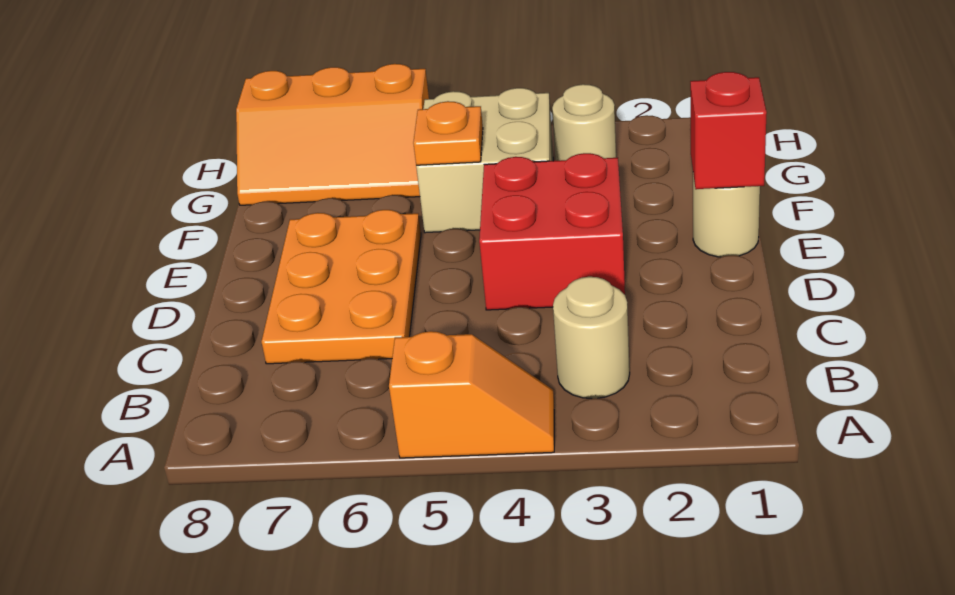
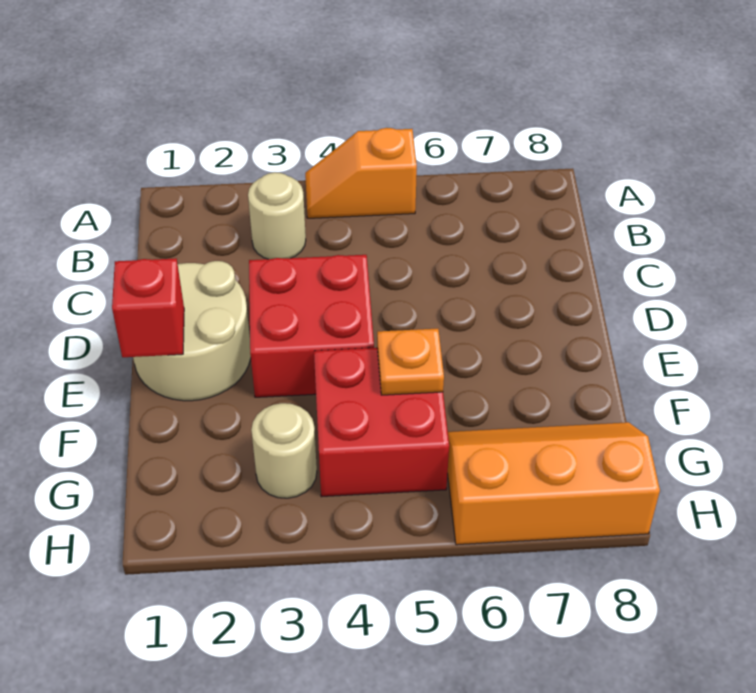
orange 2x3 plate [262,210,421,364] -> none
tan 1x1 round brick [693,175,760,257] -> tan 2x2 round brick [133,261,251,401]
tan 2x2 brick [416,88,553,233] -> red 2x2 brick [314,348,449,497]

